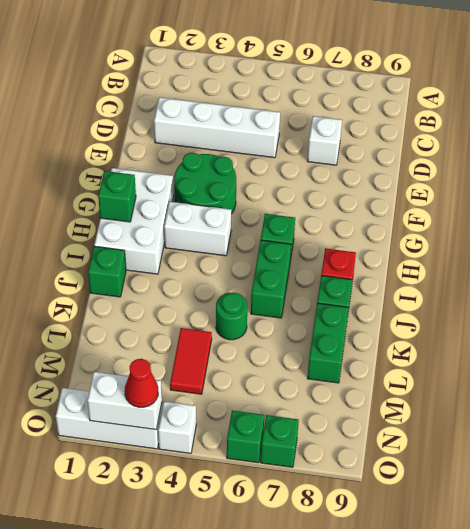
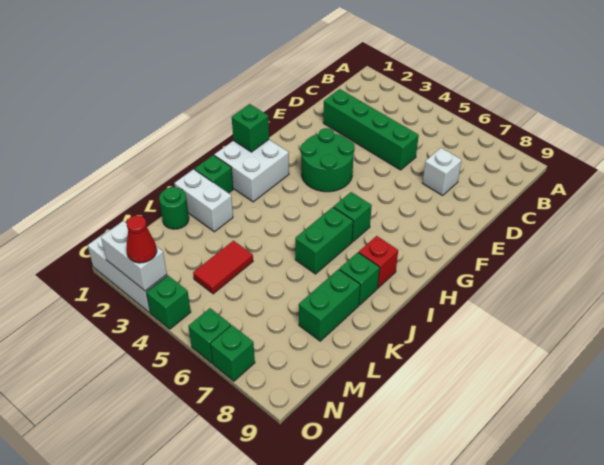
white 1x4 brick [154,97,280,158] -> green 1x4 brick [323,89,419,170]
white 2x3 brick [94,168,174,274] -> white 2x2 brick [214,140,289,202]
white 1x2 brick [164,202,231,256] -> white 1x2 brick moved to [174,169,233,232]
green 1x1 round brick [216,292,247,340] -> green 1x1 round brick moved to [159,187,189,229]
white 1x1 brick [158,401,196,453] -> green 1x1 brick [146,276,191,329]

